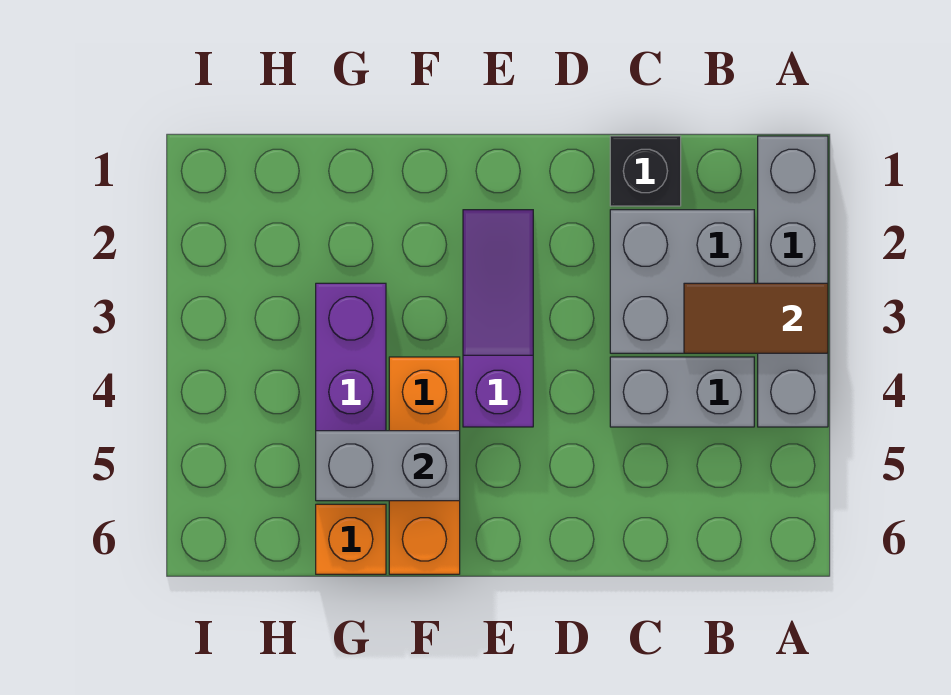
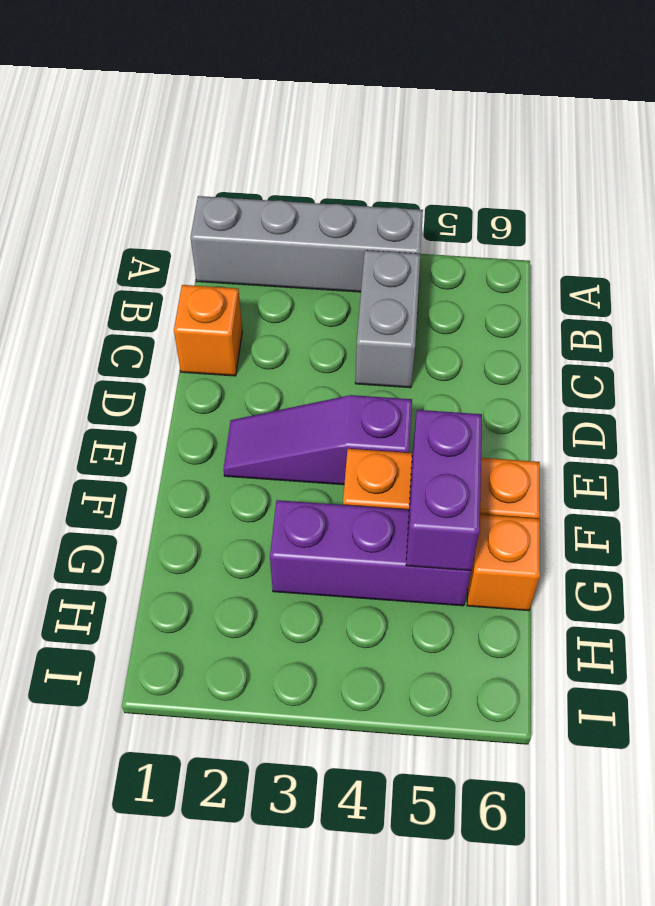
brown 1x2 tile [684,283,828,353] -> none
grey 2x2 brick [610,210,754,353] -> none
black 1x1 brick [610,136,681,206] -> orange 1x1 brick [174,285,242,376]
grey 1x2 brick [316,431,460,501] -> purple 1x2 brick [406,410,482,571]

